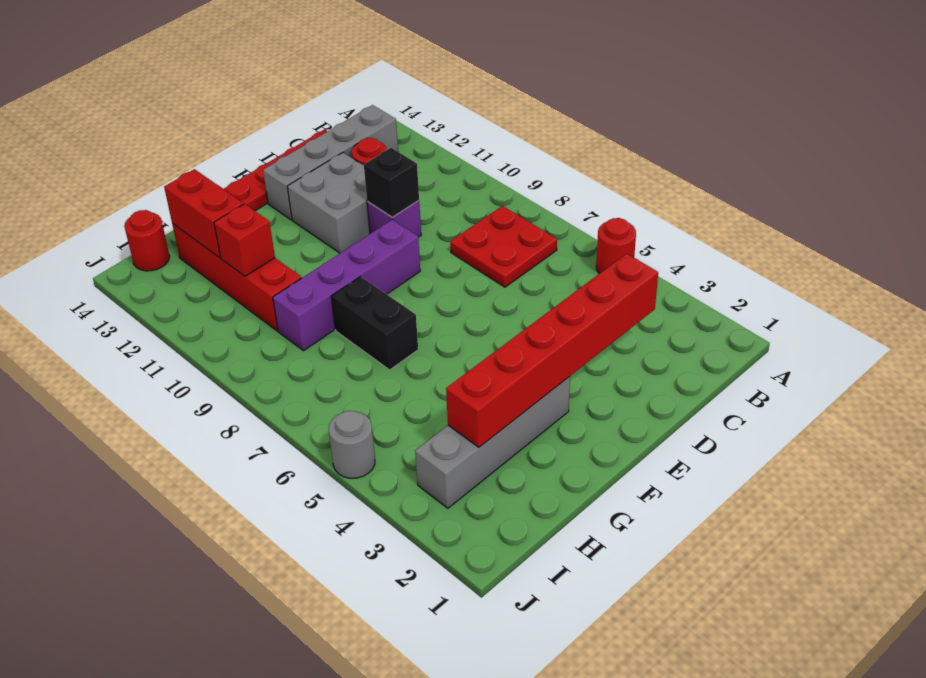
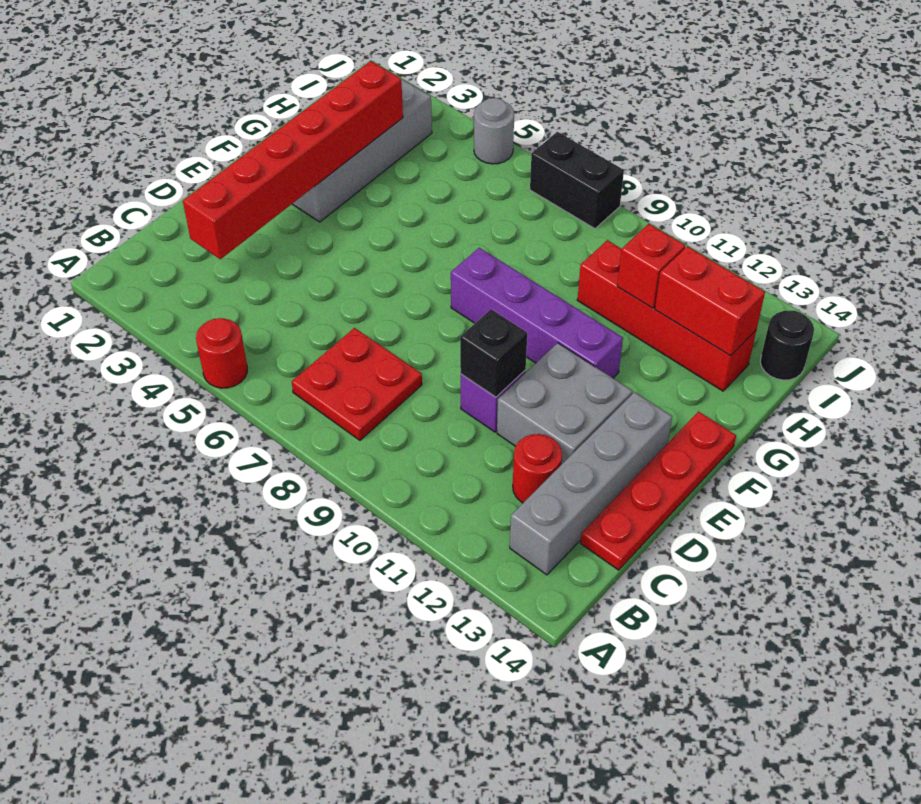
purple 1x4 brick [273,220,420,351] -> purple 1x4 brick turned to [451,248,623,378]
black 1x2 brick [331,277,418,370] -> black 1x2 brick moved to [530,132,624,229]
red 1x1 round brick [124,210,170,271] -> black 1x1 round brick [760,310,814,380]

